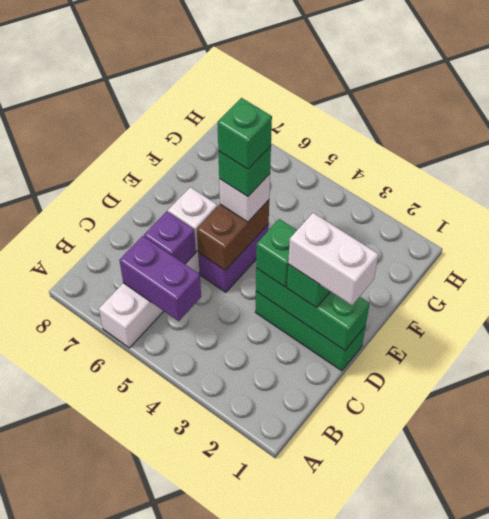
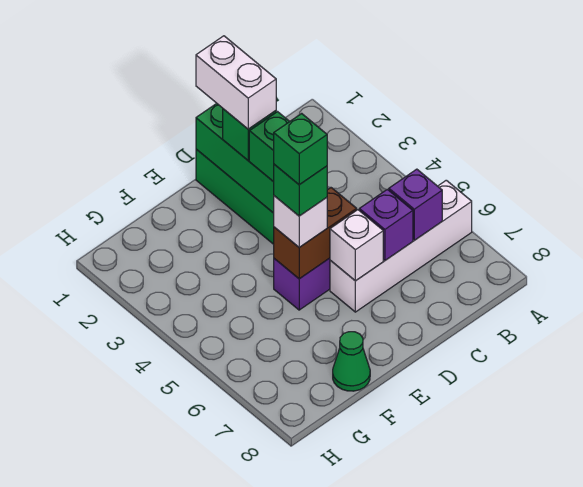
purple 1x2 brick [119,236,201,321] -> purple 1x1 brick [389,169,442,240]
none -> green 1x1 cone [333,332,370,391]

